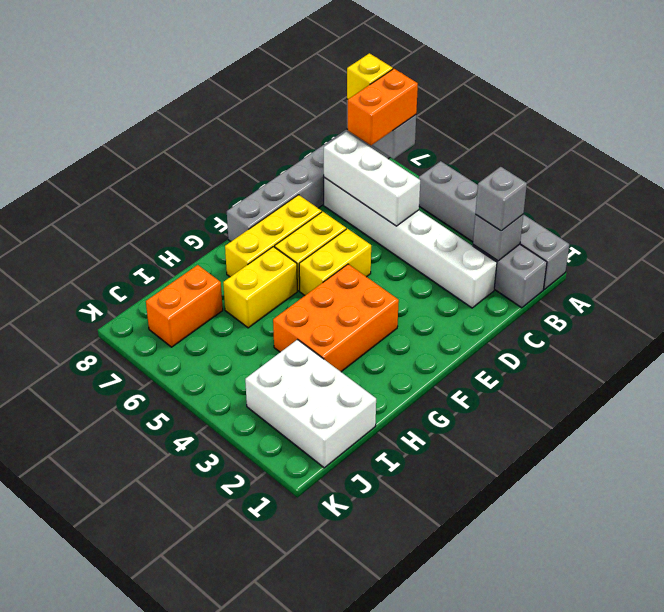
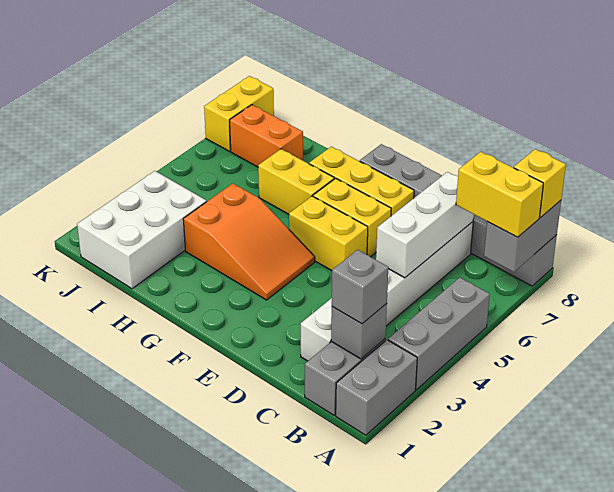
orange 1x2 brick [348,69,418,145] -> yellow 1x2 brick [456,152,543,237]
orange 2x3 brick [273,264,399,372] -> orange 2x3 slope [183,183,315,300]
none -> yellow 1x2 brick [204,76,274,151]

